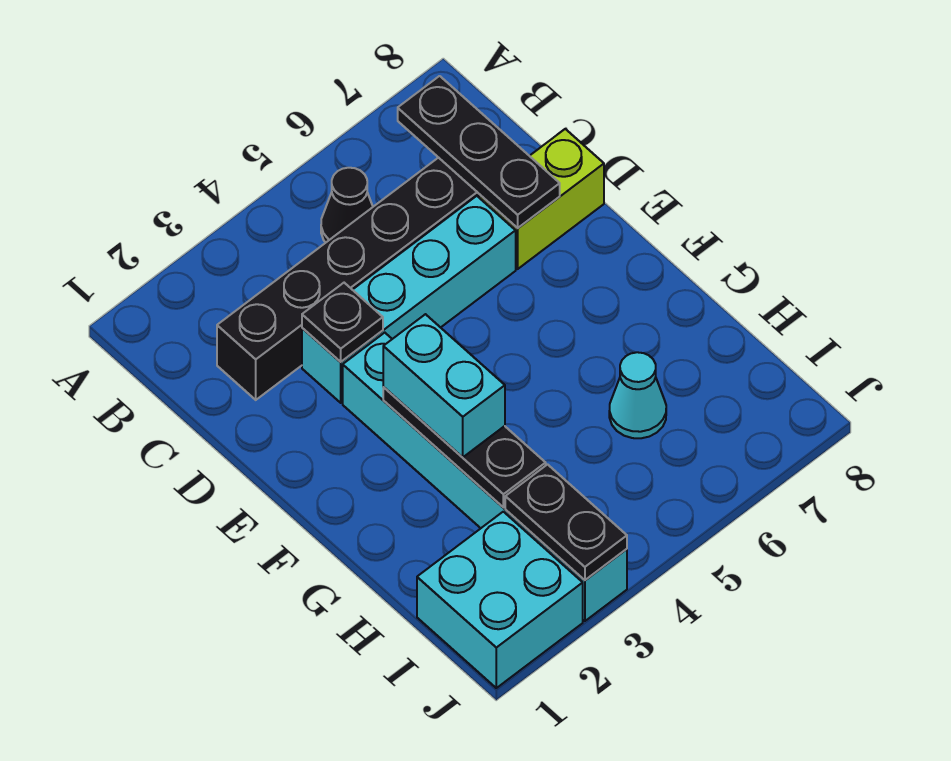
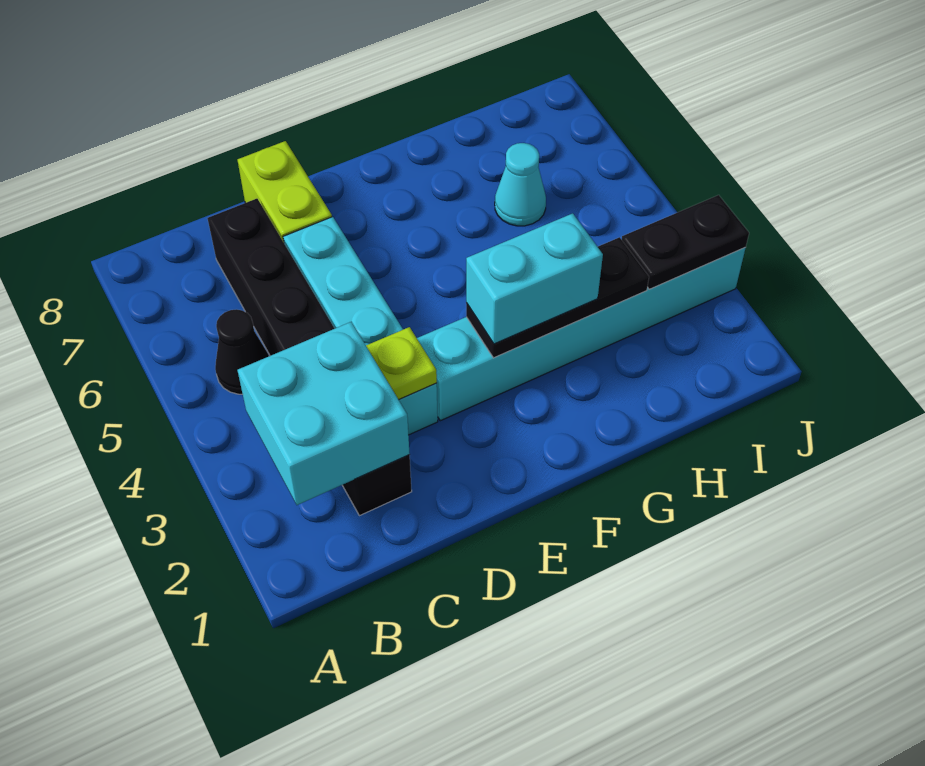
black 1x3 plate [398,76,560,228] -> none
black 1x1 plate [302,283,383,362] -> lime 1x1 plate [366,327,437,400]
cyan 2x2 brick [417,512,583,688] -> cyan 2x2 brick moved to [238,322,410,505]

